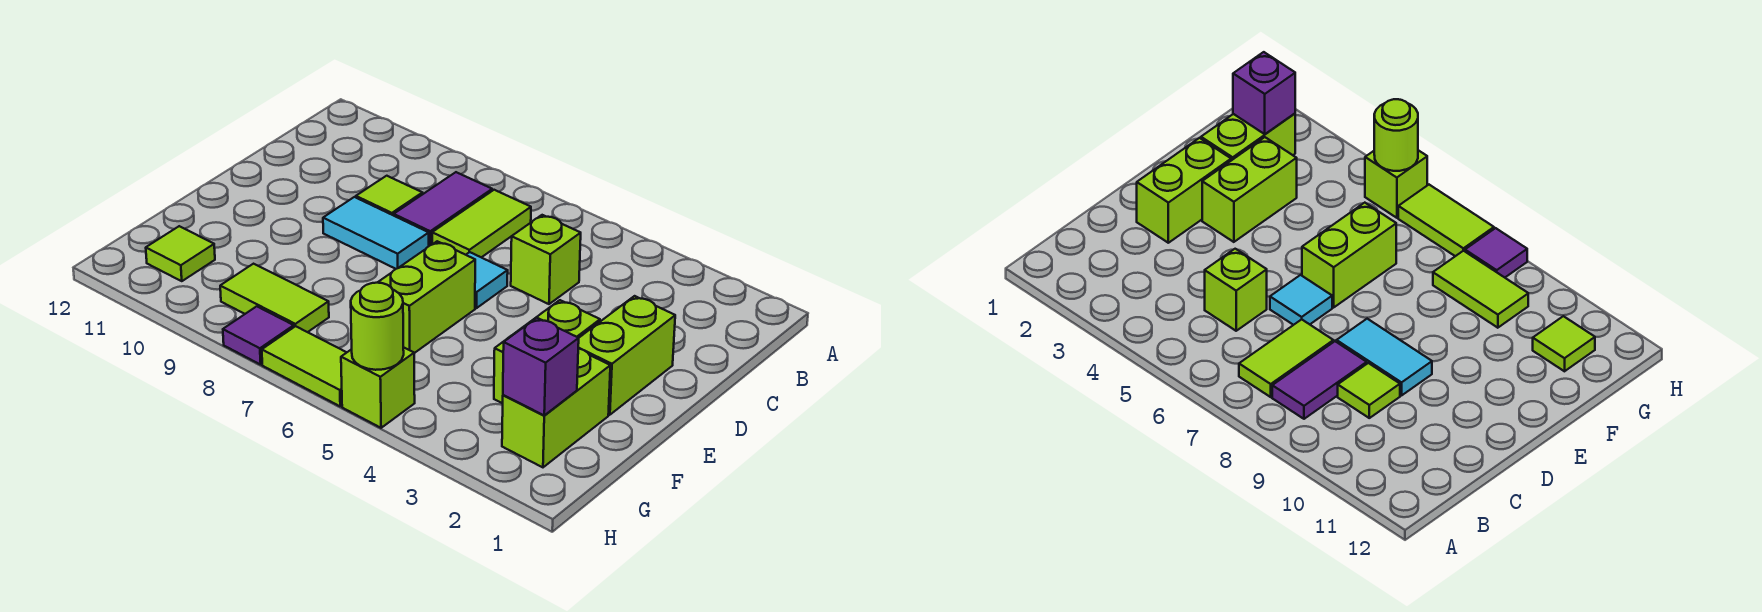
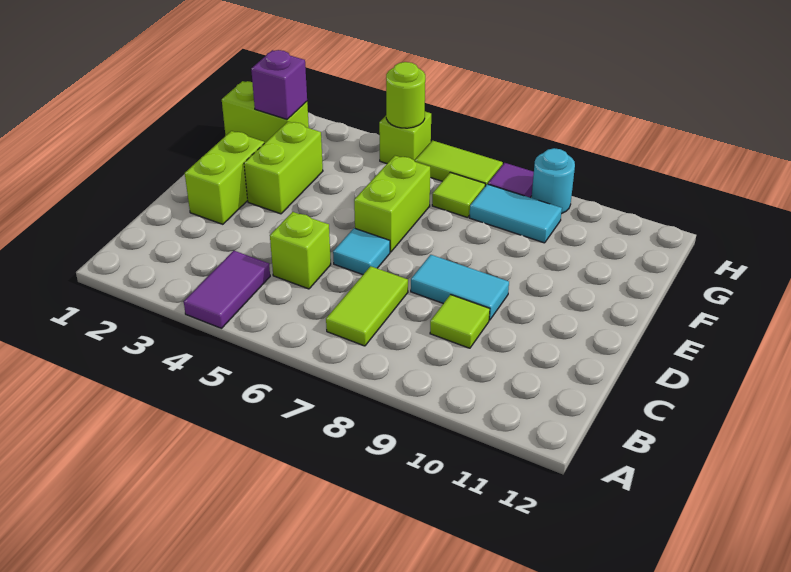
purple 1x2 tile [394,172,492,246] -> purple 1x2 tile moved to [184,251,270,328]
lime 1x2 brick [502,349,610,467] -> lime 1x2 brick turned to [222,81,309,143]
lime 1x2 tile [220,264,329,332] -> cyan 1x2 tile [469,184,562,243]
lime 1x1 tile [146,226,215,281] -> lime 1x1 tile moved to [432,172,485,218]
none -> cyan 1x1 round brick [532,148,575,214]

